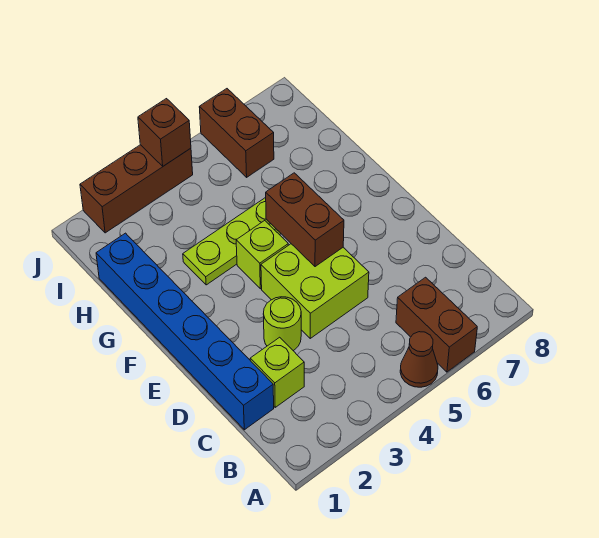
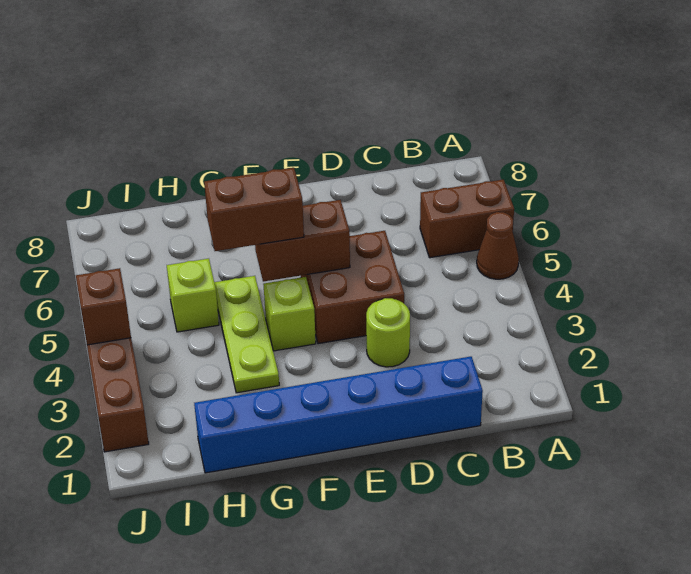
lime 1x1 brick [250,337,304,407] -> lime 1x1 brick moved to [167,259,219,332]
lime 2x2 brick [261,244,369,338] -> brown 2x2 brick [301,231,404,344]
brown 1x2 brick [199,89,274,177] -> brown 1x2 brick moved to [204,168,304,251]

